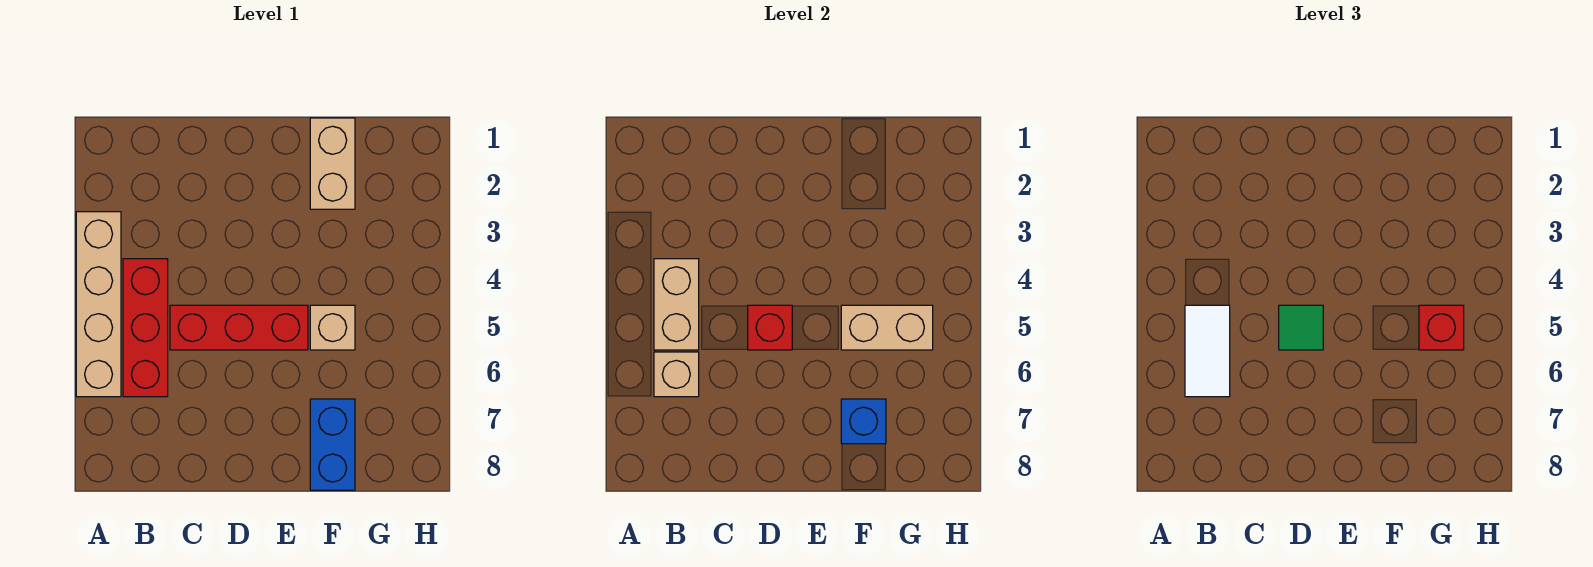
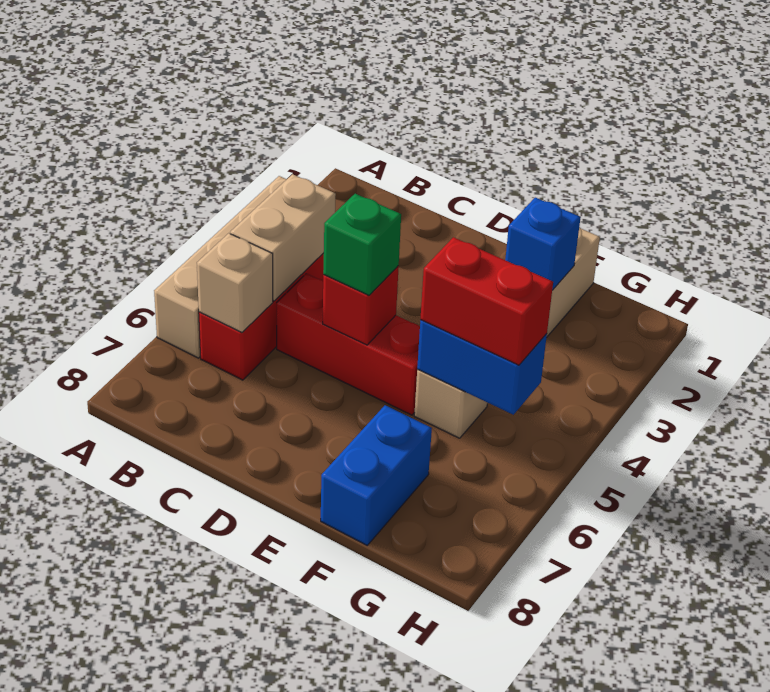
white 1x2 tile [1185,305,1230,397] -> none
green 1x1 tile [1279,305,1323,350] -> green 1x1 brick [323,194,401,295]
tan 1x2 brick [841,305,933,350] -> blue 1x2 brick [417,320,547,415]
blue 1x1 brick [841,399,886,444] -> blue 1x1 brick moved to [505,198,581,290]
red 1x1 brick [1419,305,1464,350] -> red 1x2 brick [420,237,553,365]

